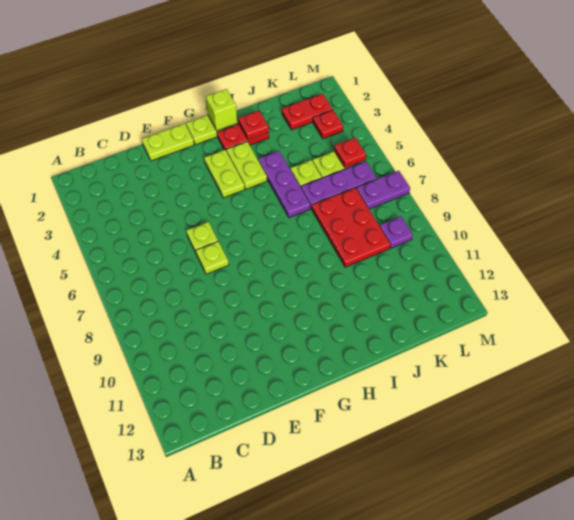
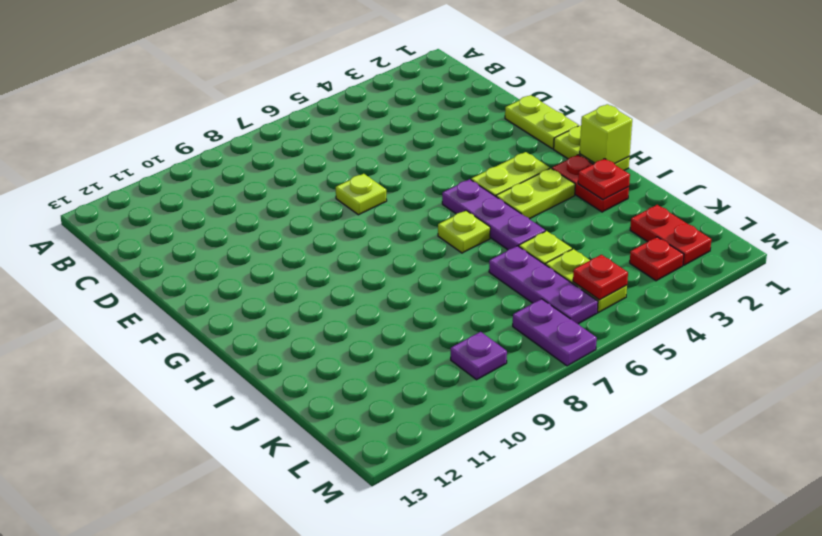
lime 1x1 plate [186,222,218,253] -> lime 1x1 plate moved to [438,211,490,253]
purple 1x3 plate [258,151,310,218] -> purple 1x3 plate turned to [442,179,545,250]
red 2x3 plate [312,188,390,267] -> none

